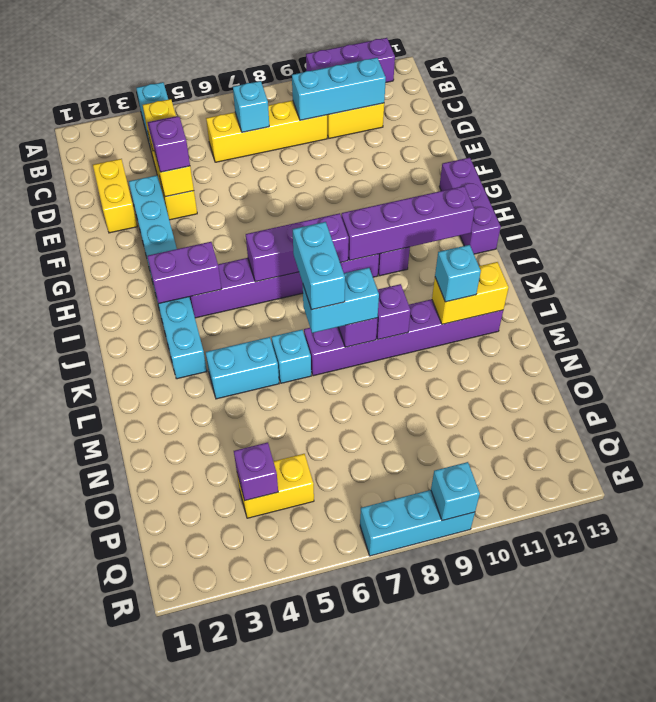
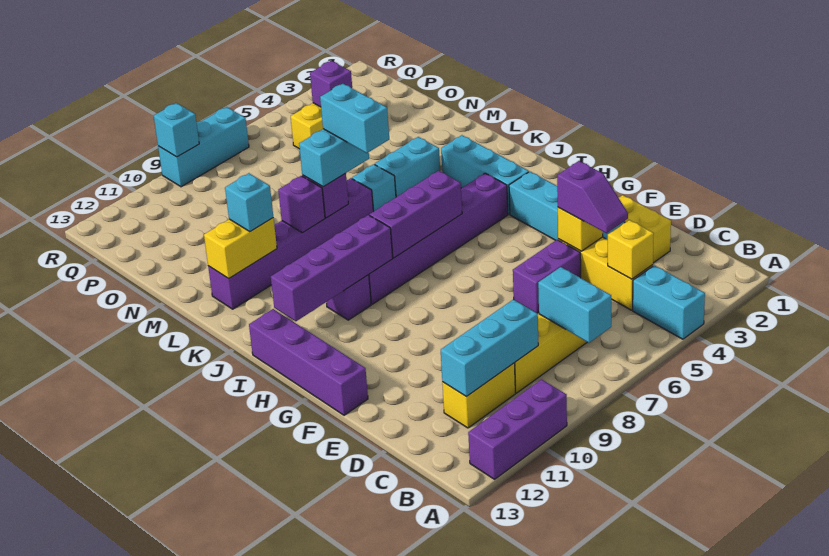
cyan 1x1 brick [233,81,269,132] -> cyan 1x2 brick [538,267,611,343]
purple 1x3 brick [439,158,501,254] -> purple 1x4 brick [249,309,368,415]
purple 1x2 brick [147,242,221,304] -> purple 1x2 brick moved to [513,240,581,313]

